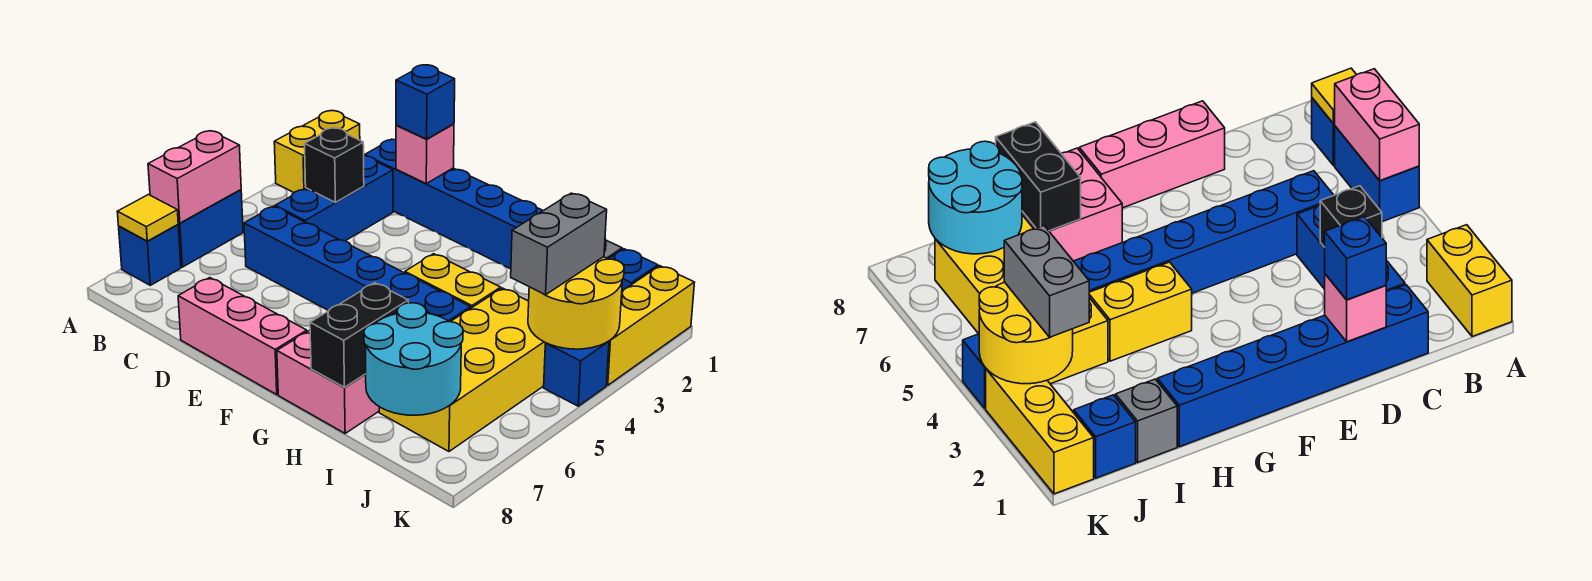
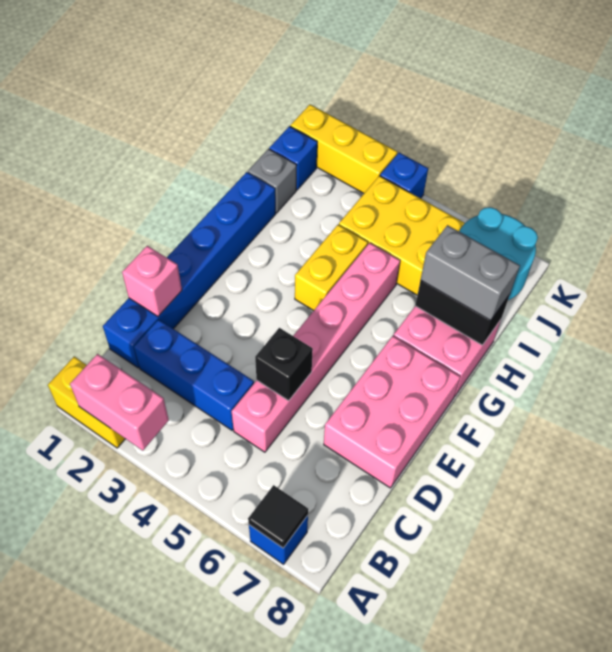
blue 1x2 brick [178,190,243,267] -> none
pink 1x2 brick [148,131,241,223] -> pink 1x2 brick moved to [70,354,169,450]
yellow 1x1 tile [117,195,178,241] -> black 1x1 tile [248,485,308,548]
black 1x1 brick [305,128,364,202] -> black 1x1 brick moved to [255,328,313,400]
blue 1x6 brick [244,206,471,322] -> pink 1x6 brick [231,243,400,452]
blue 1x1 brick [396,65,455,139] -> none
pink 1x3 brick [178,278,307,394] -> pink 2x3 brick [324,336,460,488]
yellow 2x2 round brick [528,257,624,349] -> none
grey 1x2 brick [511,193,607,295] -> grey 1x2 brick moved to [421,225,520,321]

